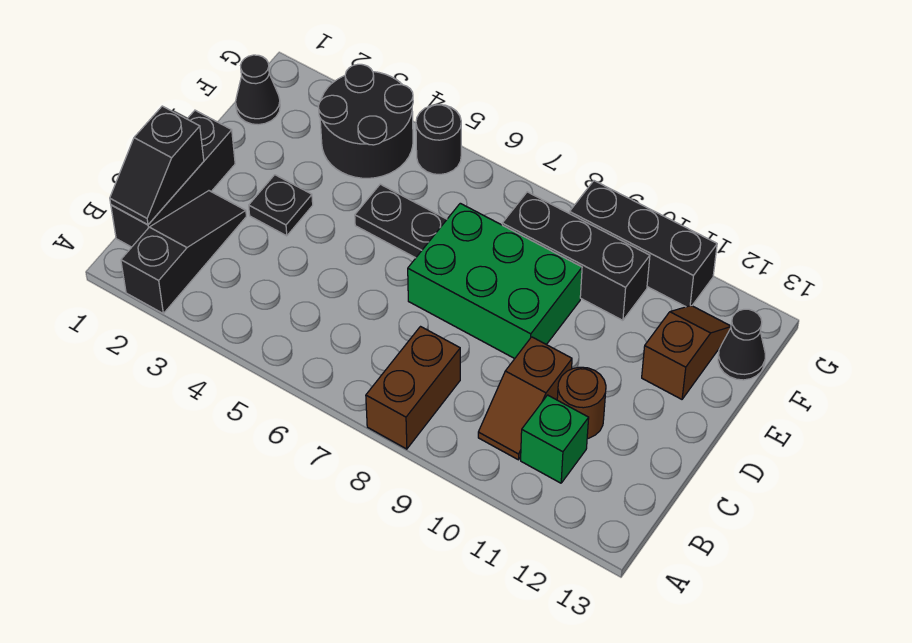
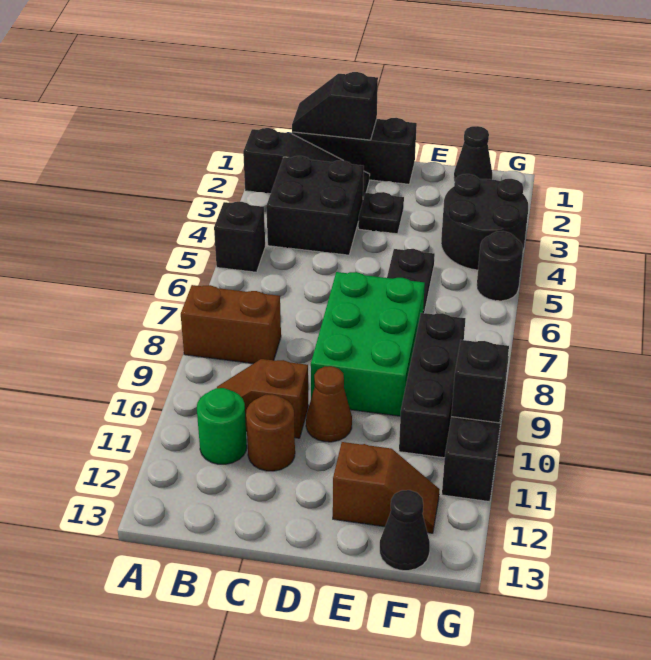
none -> black 1x1 brick [214,202,265,272]
none -> black 2x2 brick [266,156,364,255]
green 1x1 brick [521,395,589,483] -> green 1x1 round brick [197,388,247,464]
none -> brown 1x1 cone [306,366,352,442]
none -> black 1x1 brick [451,340,509,423]

